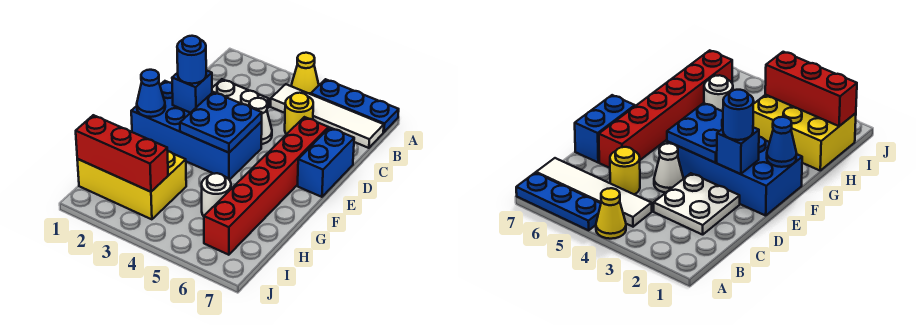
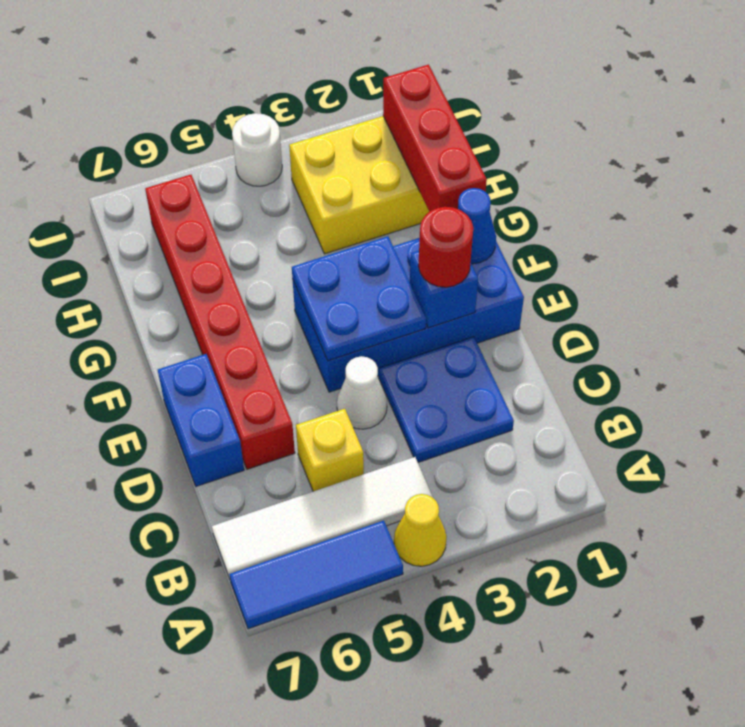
blue 1x3 plate [311,79,399,132] -> blue 1x3 tile [229,521,403,629]
white 2x2 plate [212,79,269,108] -> blue 2x2 plate [379,337,514,462]
yellow 1x1 round brick [285,93,313,134] -> yellow 1x1 brick [296,409,364,491]
blue 1x1 round brick [177,36,206,84] -> red 1x1 round brick [418,207,473,287]
white 1x1 round brick [202,173,231,216] -> white 1x1 round brick moved to [232,113,282,186]
red 1x3 brick [76,115,168,192] -> red 1x3 brick turned to [383,65,487,212]

